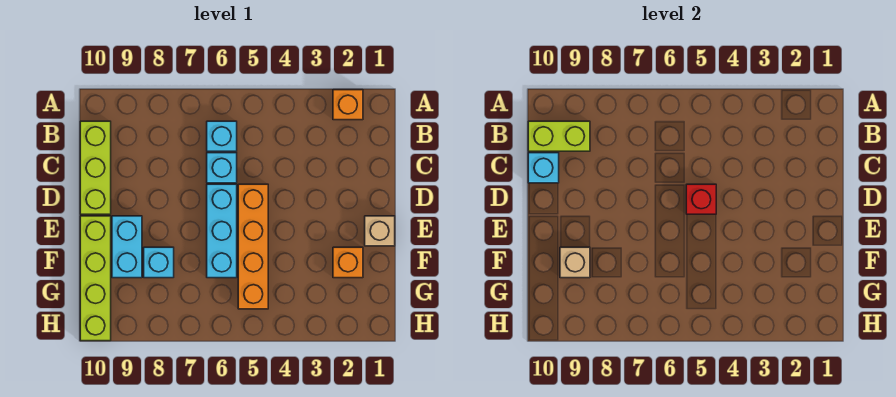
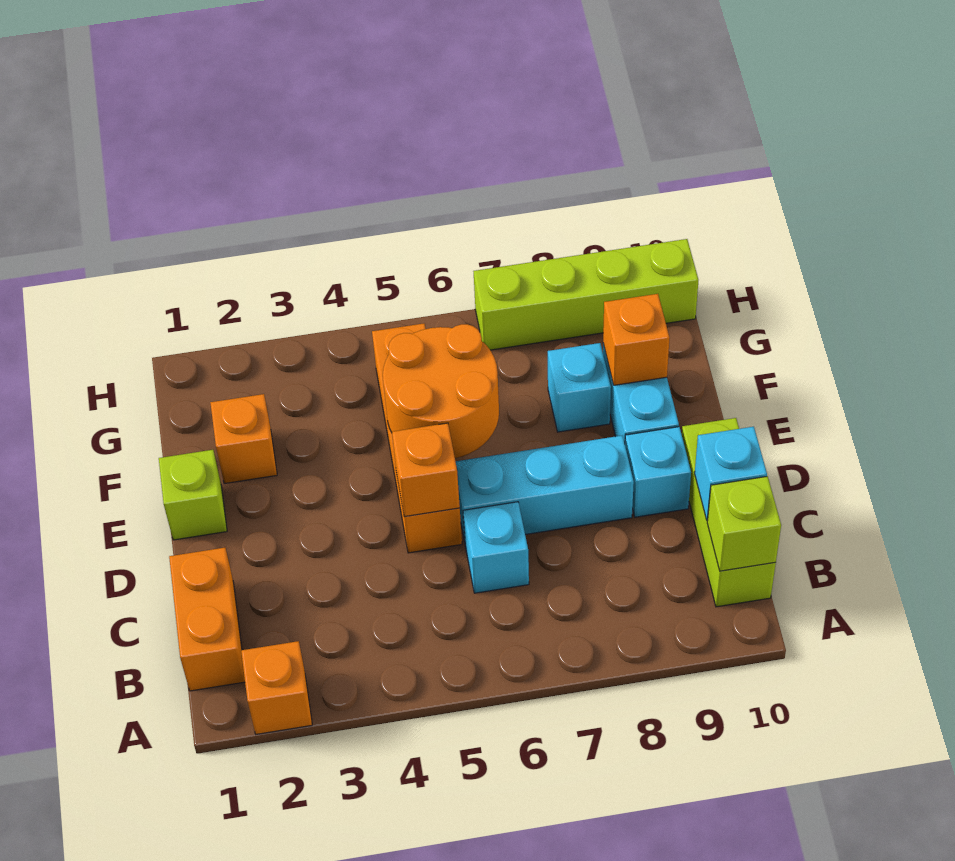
none -> orange 1x2 brick [169,548,245,691]
cyan 1x1 brick [207,121,237,151] -> cyan 1x1 brick moved to [625,427,691,517]
lime 1x2 brick [528,121,590,151] -> lime 1x1 brick [707,476,781,571]
red 1x1 brick [686,184,716,214] -> orange 1x1 brick [392,423,460,517]
cyan 1x3 brick [207,184,237,278] -> cyan 1x3 brick turned to [456,436,634,541]
tan 1x1 brick [365,216,395,246] -> lime 1x1 brick [159,450,227,540]
none -> orange 2x2 round brick [383,324,499,458]
lime 1x4 brick [80,216,111,341] -> lime 1x4 brick turned to [474,239,698,350]
tan 1x1 brick [560,247,590,278] -> orange 1x1 brick [603,294,669,385]

